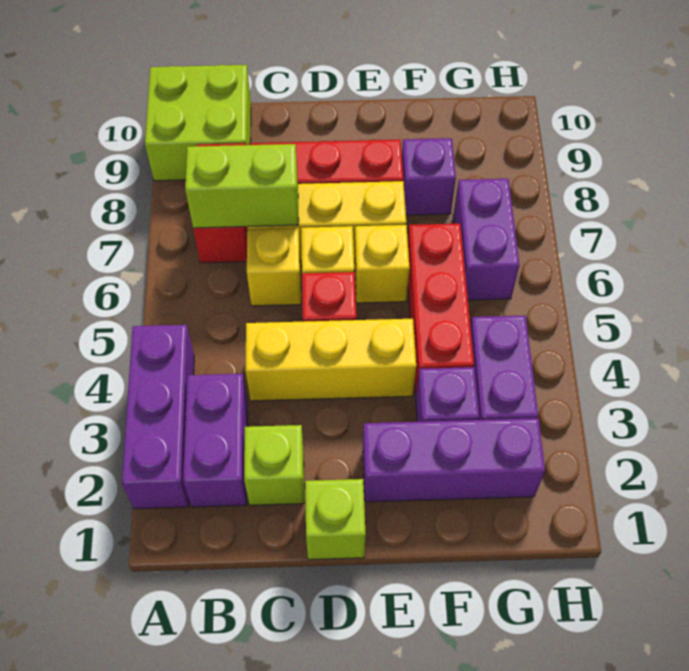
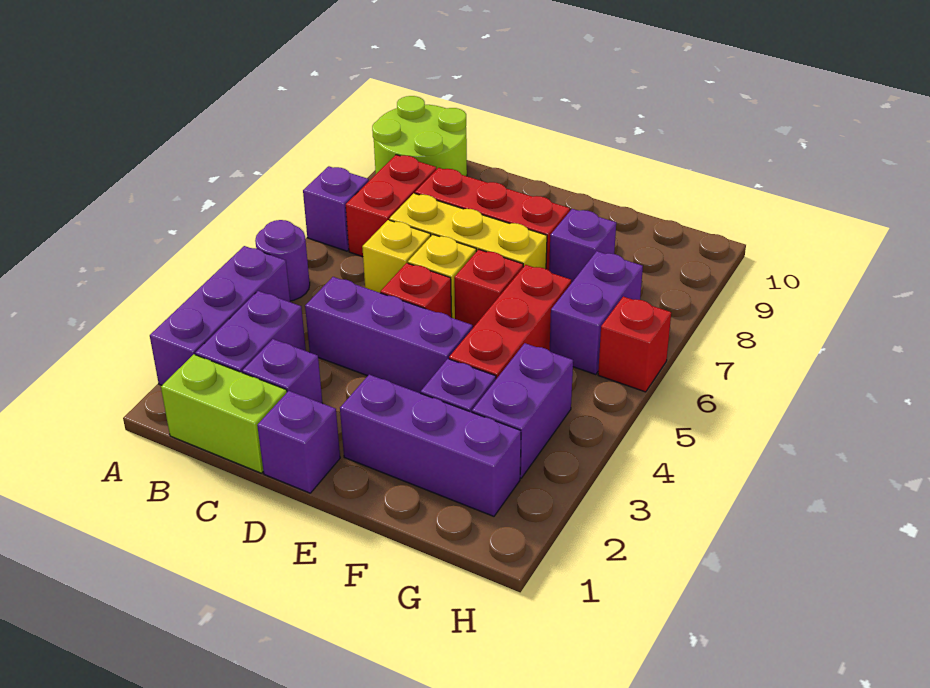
none -> purple 1x1 round brick [255,220,310,301]
none -> purple 1x1 brick [303,166,369,251]
lime 2x2 brick [145,65,251,181] -> lime 2x2 round brick [372,96,467,176]
lime 1x2 brick [185,144,299,228] -> lime 1x2 brick moved to [161,354,287,473]
lime 1x1 brick [244,425,304,505] -> purple 1x1 brick [242,339,322,403]
yellow 1x3 brick [245,319,416,401] -> purple 1x3 brick [305,277,473,393]
lime 1x1 brick [305,479,366,560] -> purple 1x1 brick [257,391,340,493]
yellow 1x1 brick [355,225,410,303] -> red 1x1 brick [454,249,523,327]
none -> red 1x1 brick [598,297,671,392]

